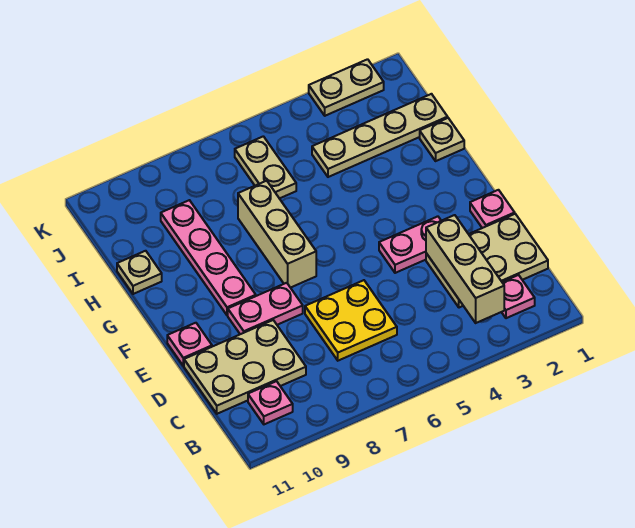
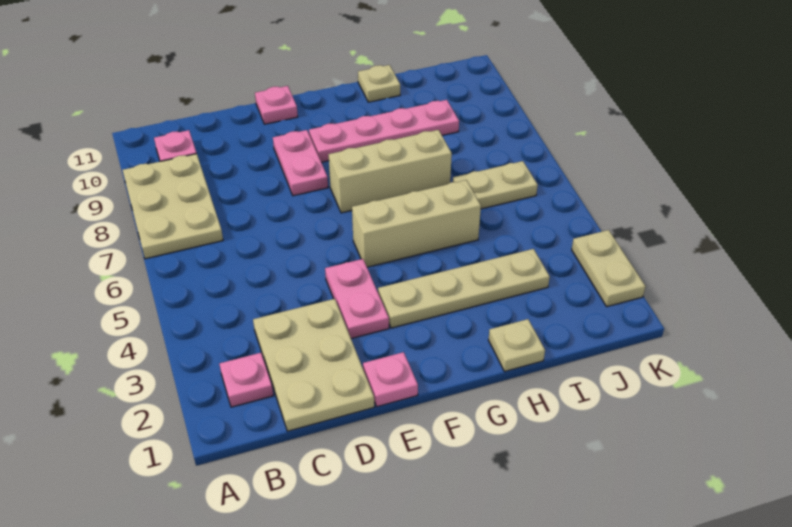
tan 1x3 brick [426,215,504,323] -> tan 1x3 brick moved to [352,180,481,267]
yellow 2x2 plate [305,280,397,361] -> none
tan 2x3 plate [184,320,306,414] -> tan 2x3 plate moved to [123,154,223,259]
tan 1x4 plate [312,94,448,177] -> tan 1x4 plate turned to [378,249,550,328]

